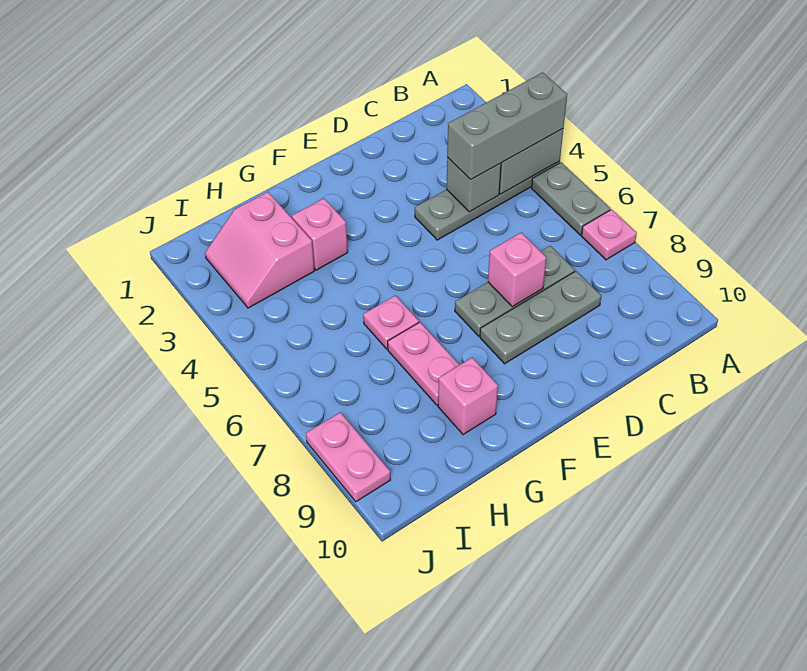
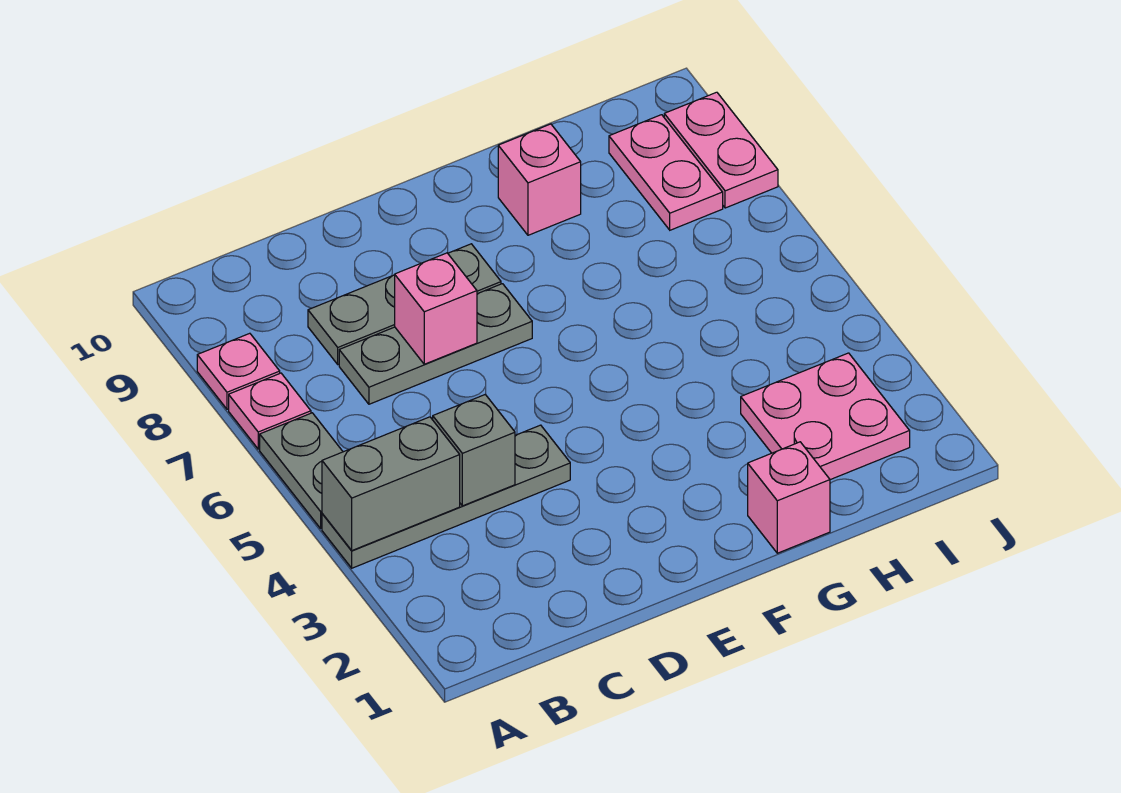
grey 1x3 brick [447,72,567,180] -> none
pink 1x1 brick [292,198,348,270] -> pink 1x1 brick moved to [748,442,830,553]
pink 1x1 plate [363,296,419,349] -> pink 1x1 plate moved to [197,333,280,409]
pink 1x2 plate [388,322,459,405] -> pink 1x2 plate moved to [609,115,723,230]
pink 2x2 slope [205,192,314,308] -> pink 2x2 plate [741,353,910,480]

